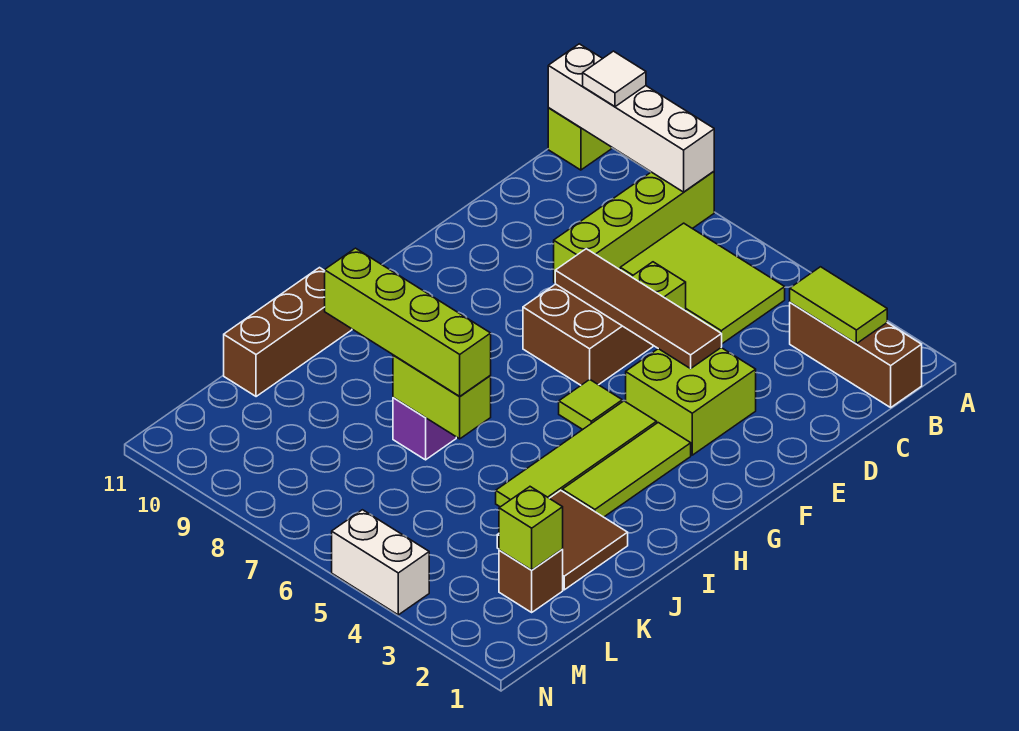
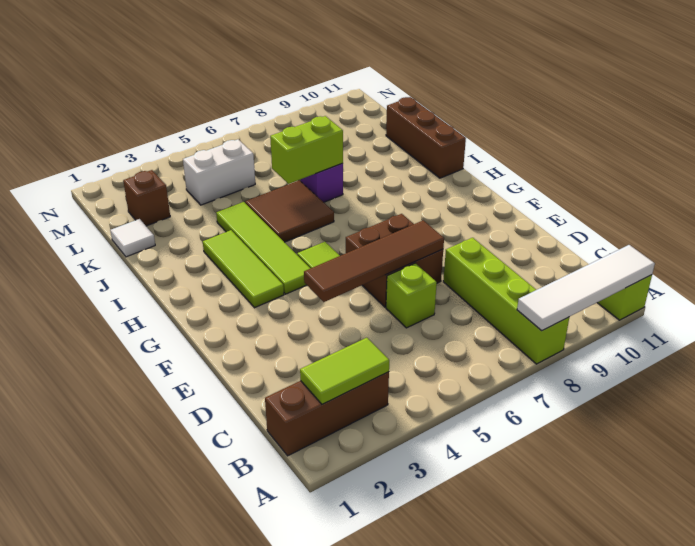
white 1x4 brick [548,44,714,192] -> white 1x4 tile [517,245,655,331]
white 1x1 tile [583,51,646,107] -> white 1x1 tile moved to [110,219,155,257]
lime 2x3 tile [620,223,785,344] -> none
lime 2x2 brick [626,348,756,455] -> none
brown 2x2 tile [497,490,628,590] -> brown 2x2 tile moved to [245,180,334,242]
lime 1x4 brick [325,248,491,396] -> none
lime 1x1 brick [499,487,563,570] -> none
white 1x2 brick [332,510,429,615] -> white 1x2 brick moved to [183,139,255,205]

